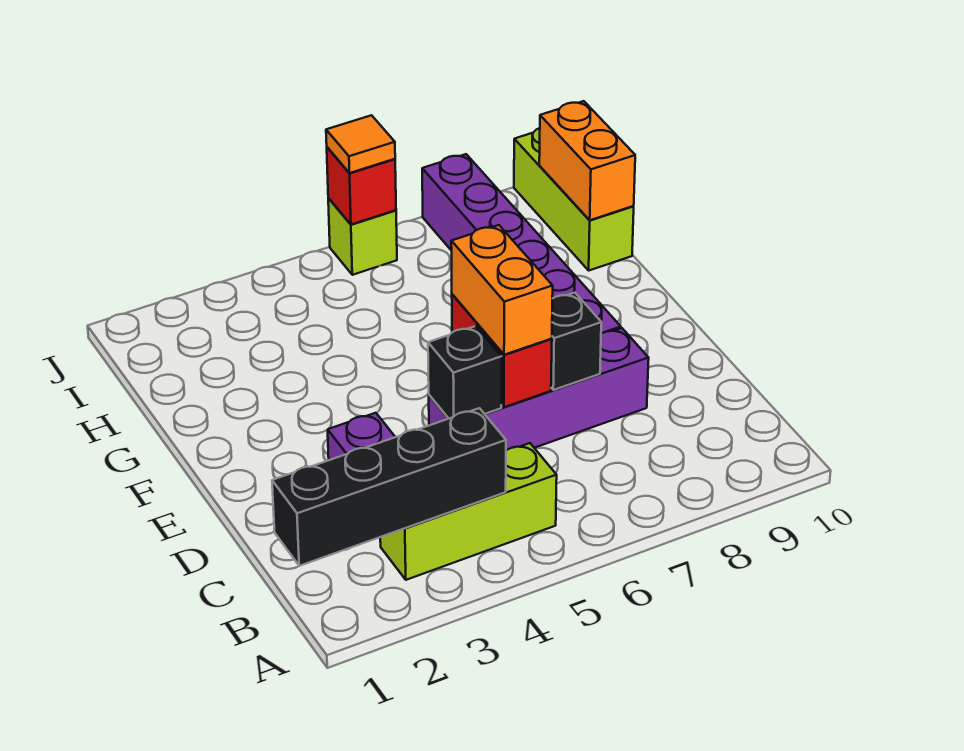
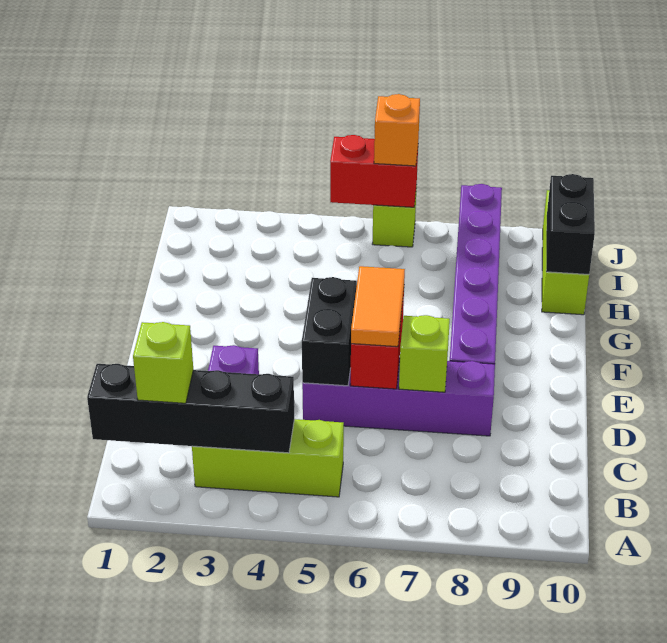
none -> lime 1x1 brick [133,322,193,403]
black 1x1 brick [428,326,502,419] -> black 1x2 brick [302,277,357,386]
orange 1x2 brick [451,225,553,355] -> orange 1x2 tile [351,266,405,347]
black 1x1 brick [551,293,601,390] -> lime 1x1 brick [399,315,450,392]
orange 1x2 brick [539,101,635,220] -> black 1x2 brick [546,174,595,274]
red 1x1 brick [327,147,396,224] -> red 1x2 brick [330,135,418,207]
orange 1x1 tile [326,115,395,173] -> orange 1x1 brick [374,94,420,166]

